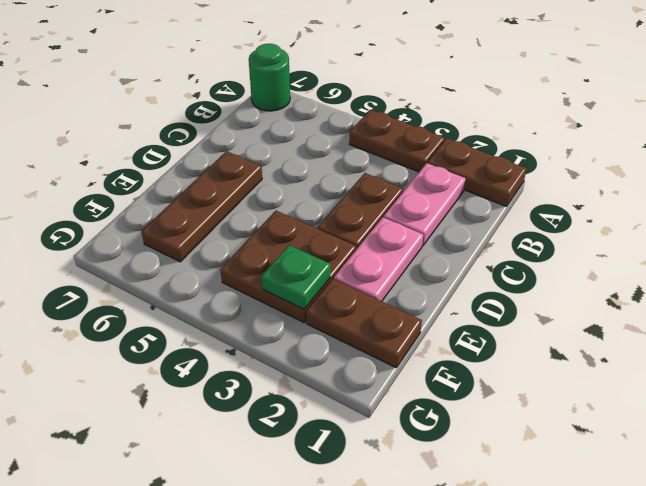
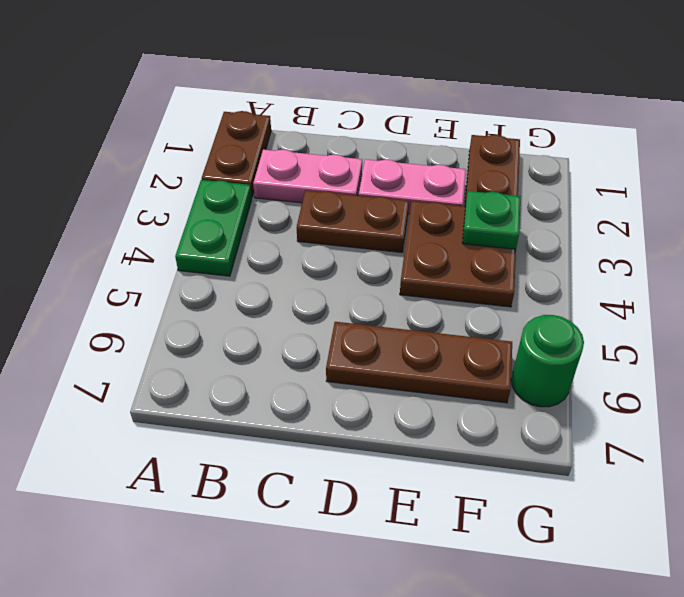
brown 1x2 plate [349,110,445,172] -> green 1x2 plate [175,180,252,276]
green 1x1 round brick [249,44,290,111] -> green 1x1 round brick moved to [511,315,584,407]

